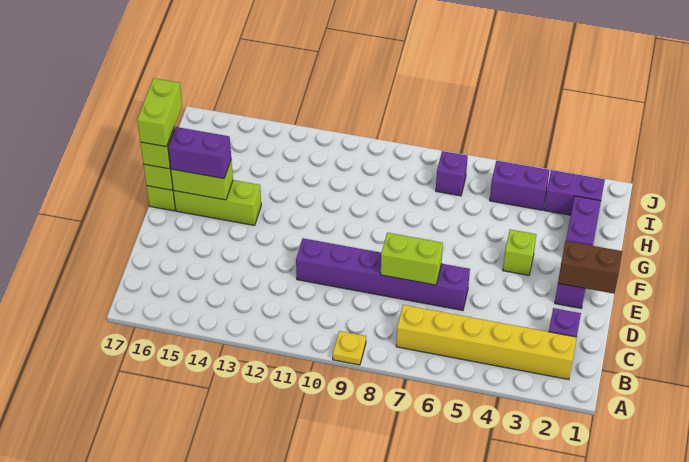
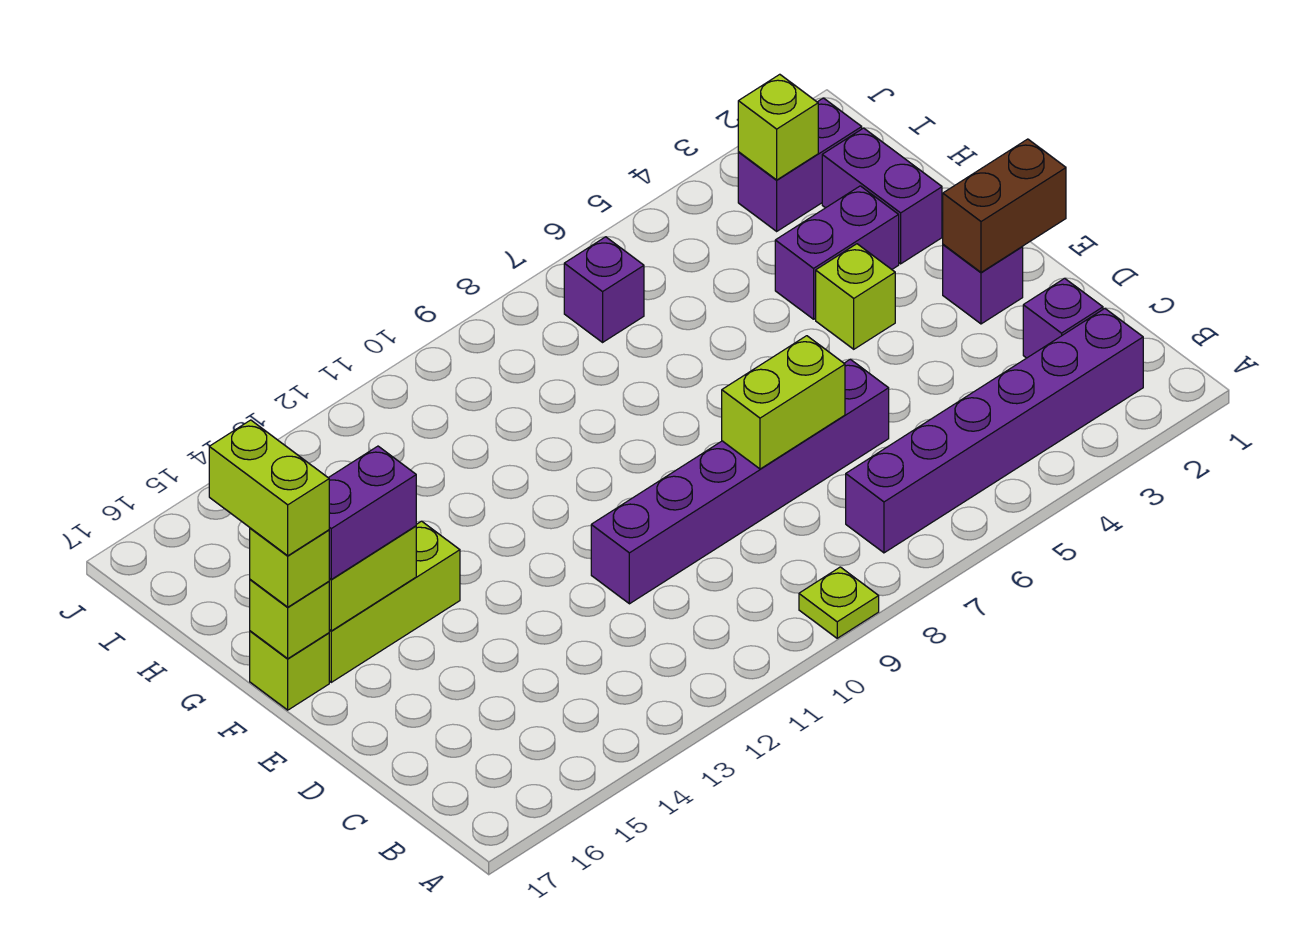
yellow 1x1 plate [333,331,366,365] -> lime 1x1 plate [799,567,879,638]
yellow 1x6 brick [396,305,577,380] -> purple 1x6 brick [846,308,1143,553]
none -> lime 1x1 brick [738,74,818,180]
purple 1x2 brick [490,161,550,210] -> purple 1x2 brick moved to [775,186,899,319]

